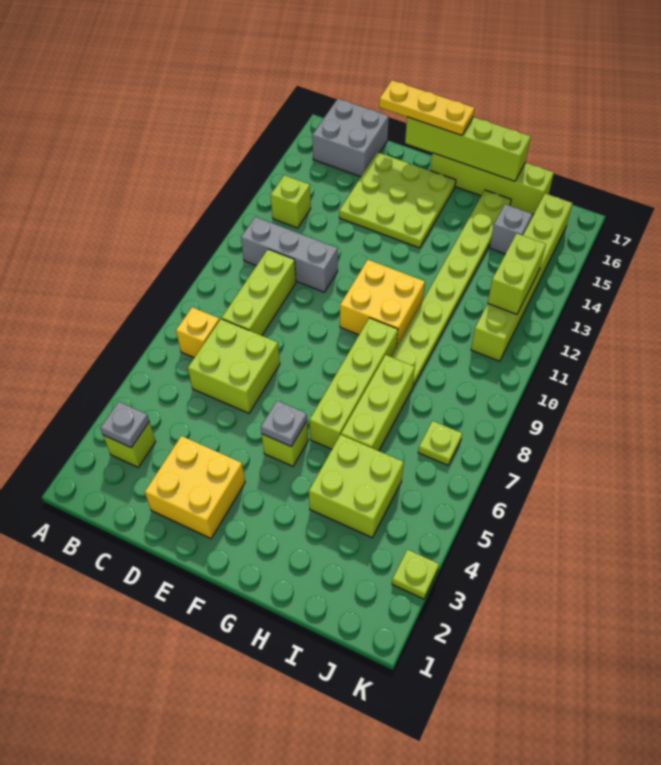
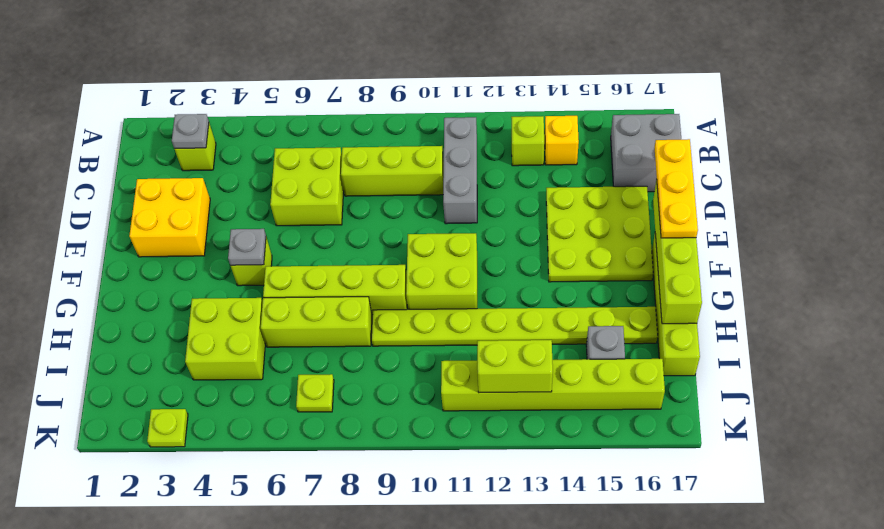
yellow 1x1 brick [176,307,220,357] -> yellow 1x1 brick moved to [545,116,579,165]
yellow 2x2 brick [340,260,425,346] -> lime 2x2 brick [406,233,477,309]

